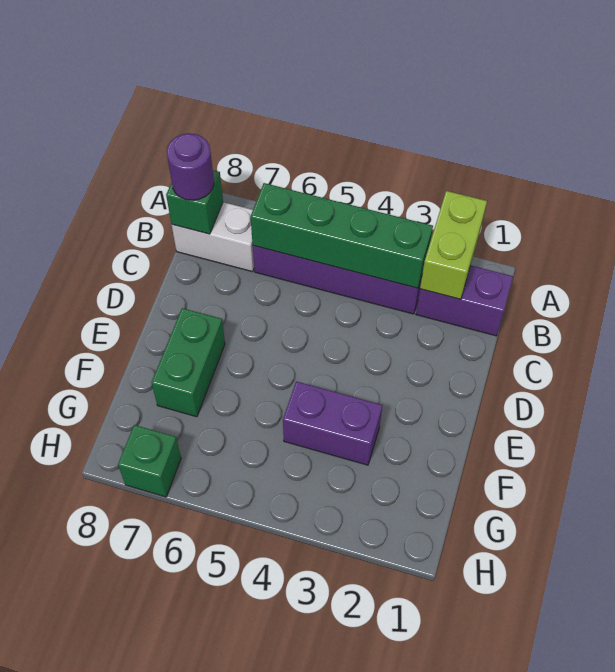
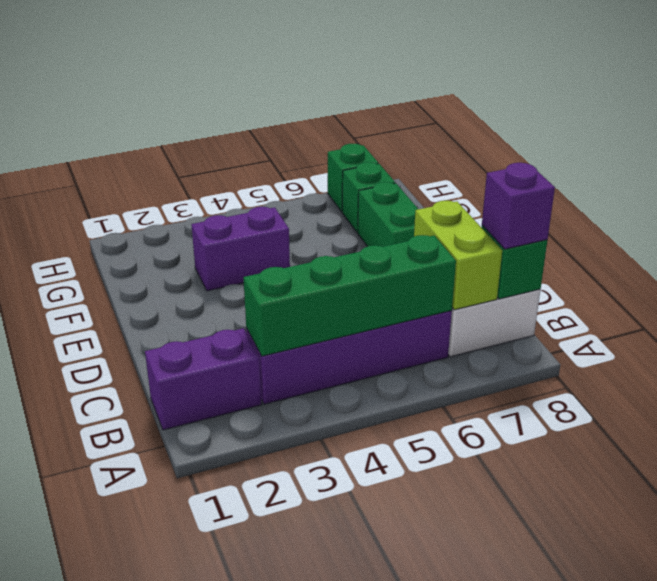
lime 1x2 brick [420,191,487,299] -> lime 1x2 brick moved to [414,201,502,310]
purple 1x1 round brick [167,133,214,200] -> purple 1x1 brick [482,163,555,249]
none -> green 1x1 brick [342,162,395,233]

